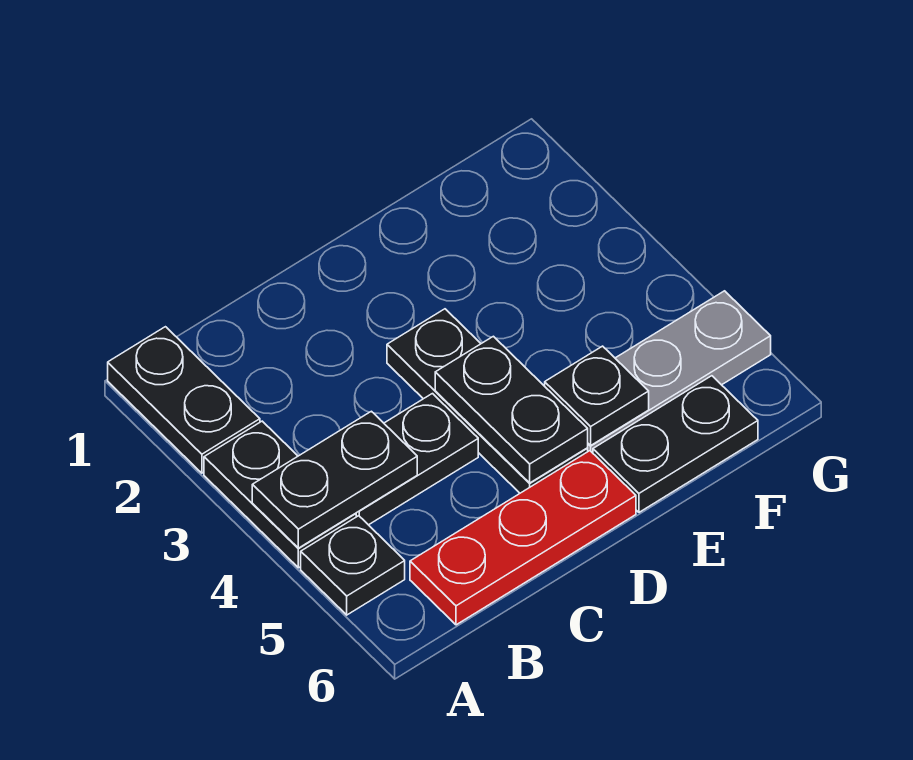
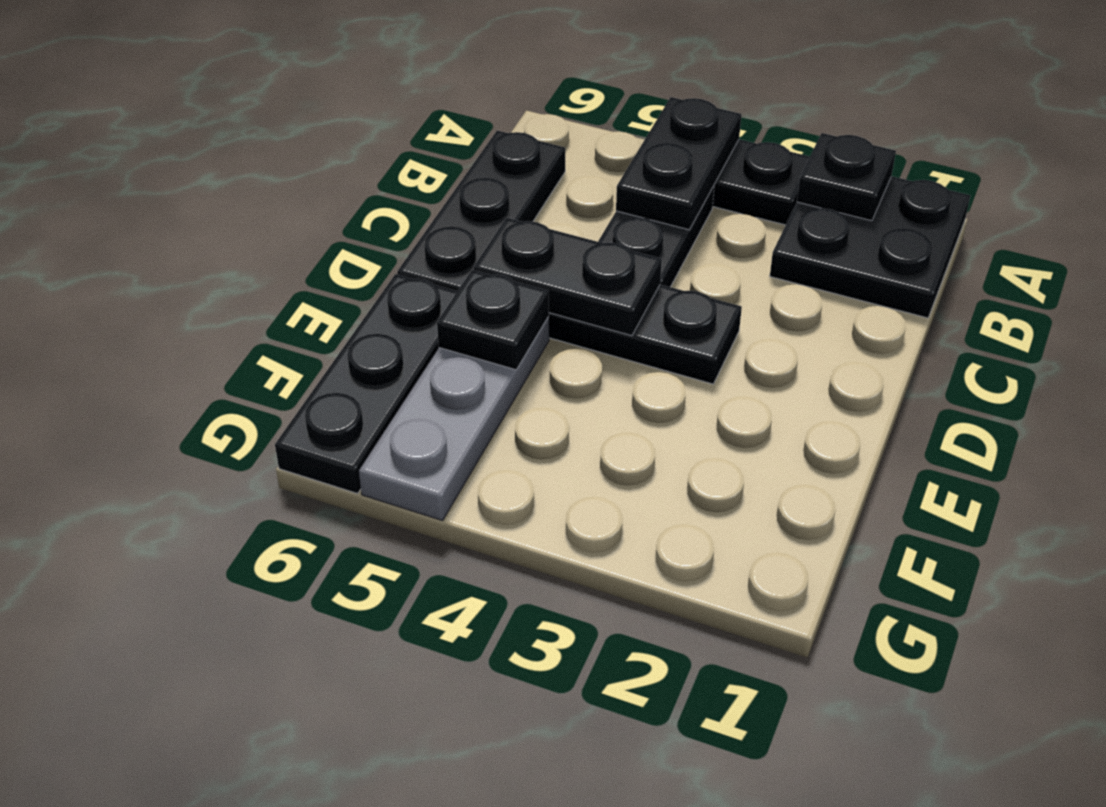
black 1x2 plate [108,327,260,473] -> black 2x2 plate [770,176,970,318]
black 1x1 plate [301,516,405,615] -> black 1x1 plate moved to [797,133,896,221]
red 1x3 plate [410,451,636,625] -> black 1x3 plate [397,131,565,291]
black 1x2 plate [593,376,758,512] -> black 1x3 plate [275,274,457,494]

